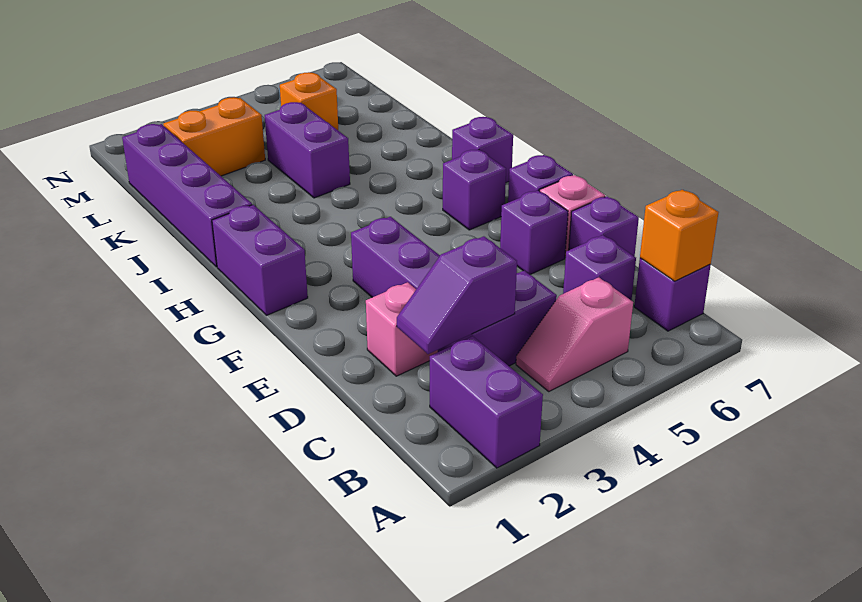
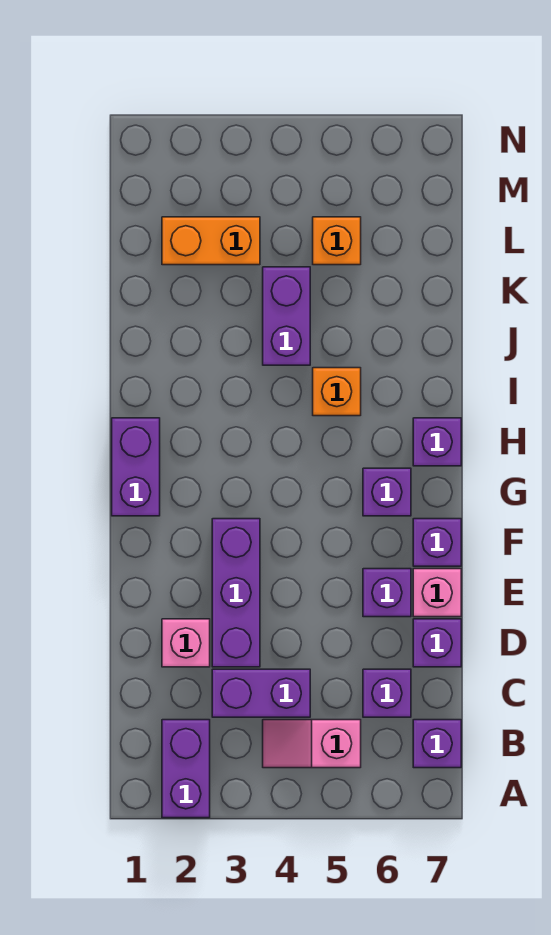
orange 1x1 brick [640,190,719,281] -> orange 1x1 brick moved to [313,368,361,416]
purple 1x2 slope [397,236,517,354] -> none
purple 1x4 brick [122,124,252,267] -> none

